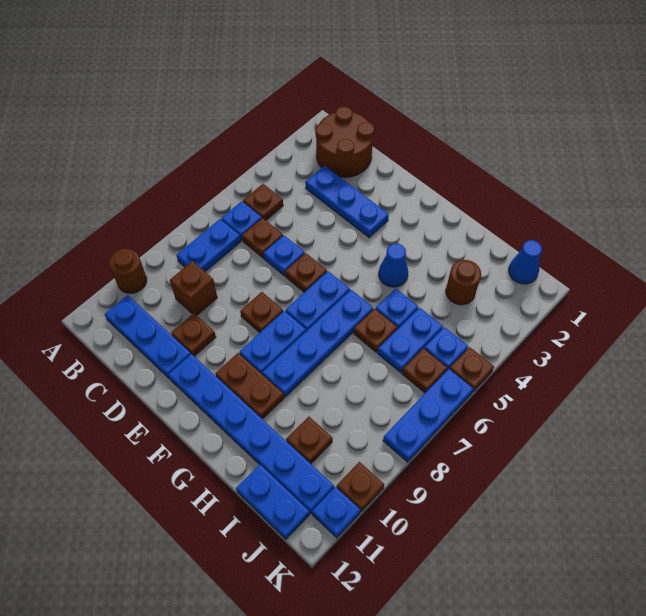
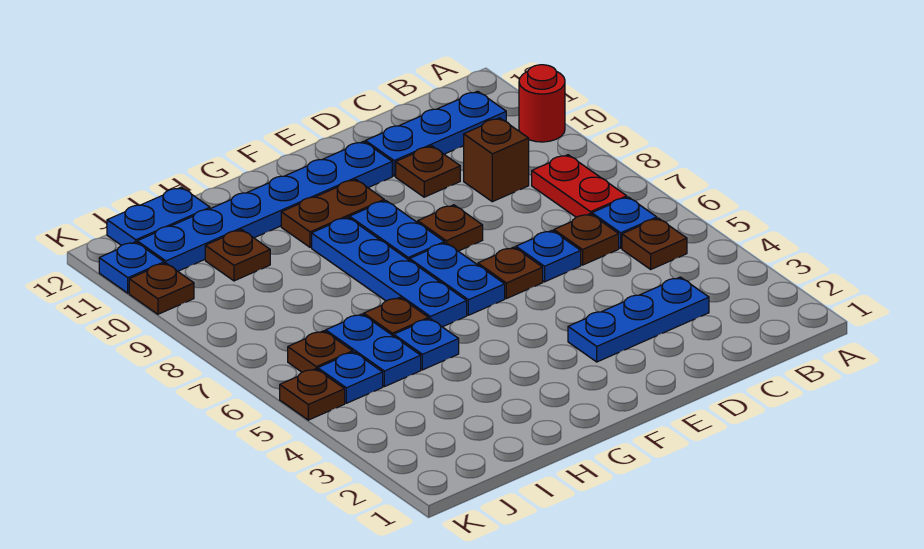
brown 1x1 round brick [109,249,147,293] -> red 1x1 round brick [519,65,565,142]
brown 2x2 round brick [315,107,374,178] -> none
blue 1x2 plate [176,219,241,272] -> red 1x2 plate [532,155,627,217]
blue 1x1 cone [379,244,408,287] -> none
brown 1x1 round brick [446,260,481,305] -> none
blue 1x1 cone [509,240,542,284] -> none
blue 1x3 plate [383,369,473,462] -> none

